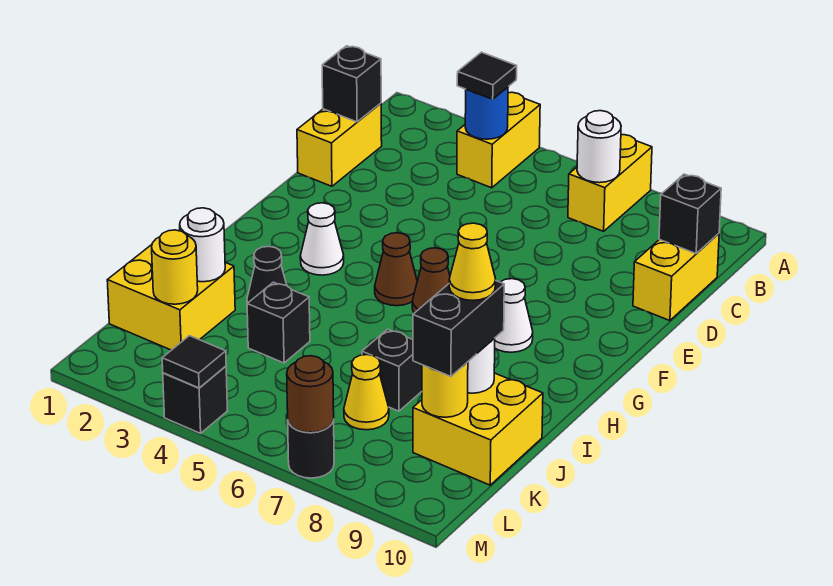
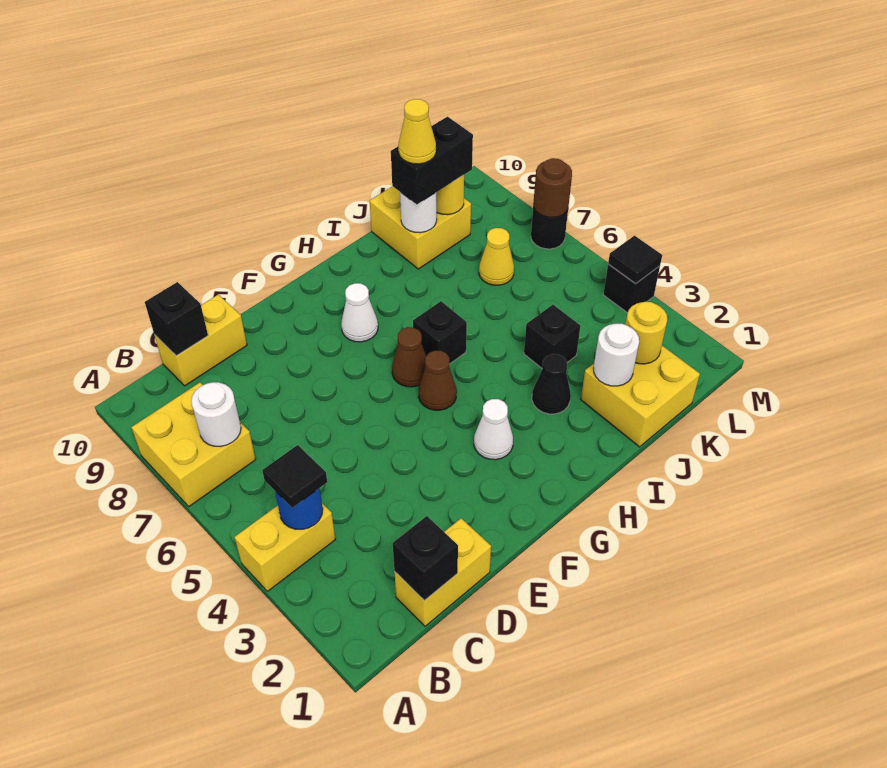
yellow 1x2 brick [568,135,652,231] -> yellow 2x2 brick [131,383,256,506]
black 1x1 brick [362,329,422,411] -> black 1x1 brick moved to [413,301,467,364]

